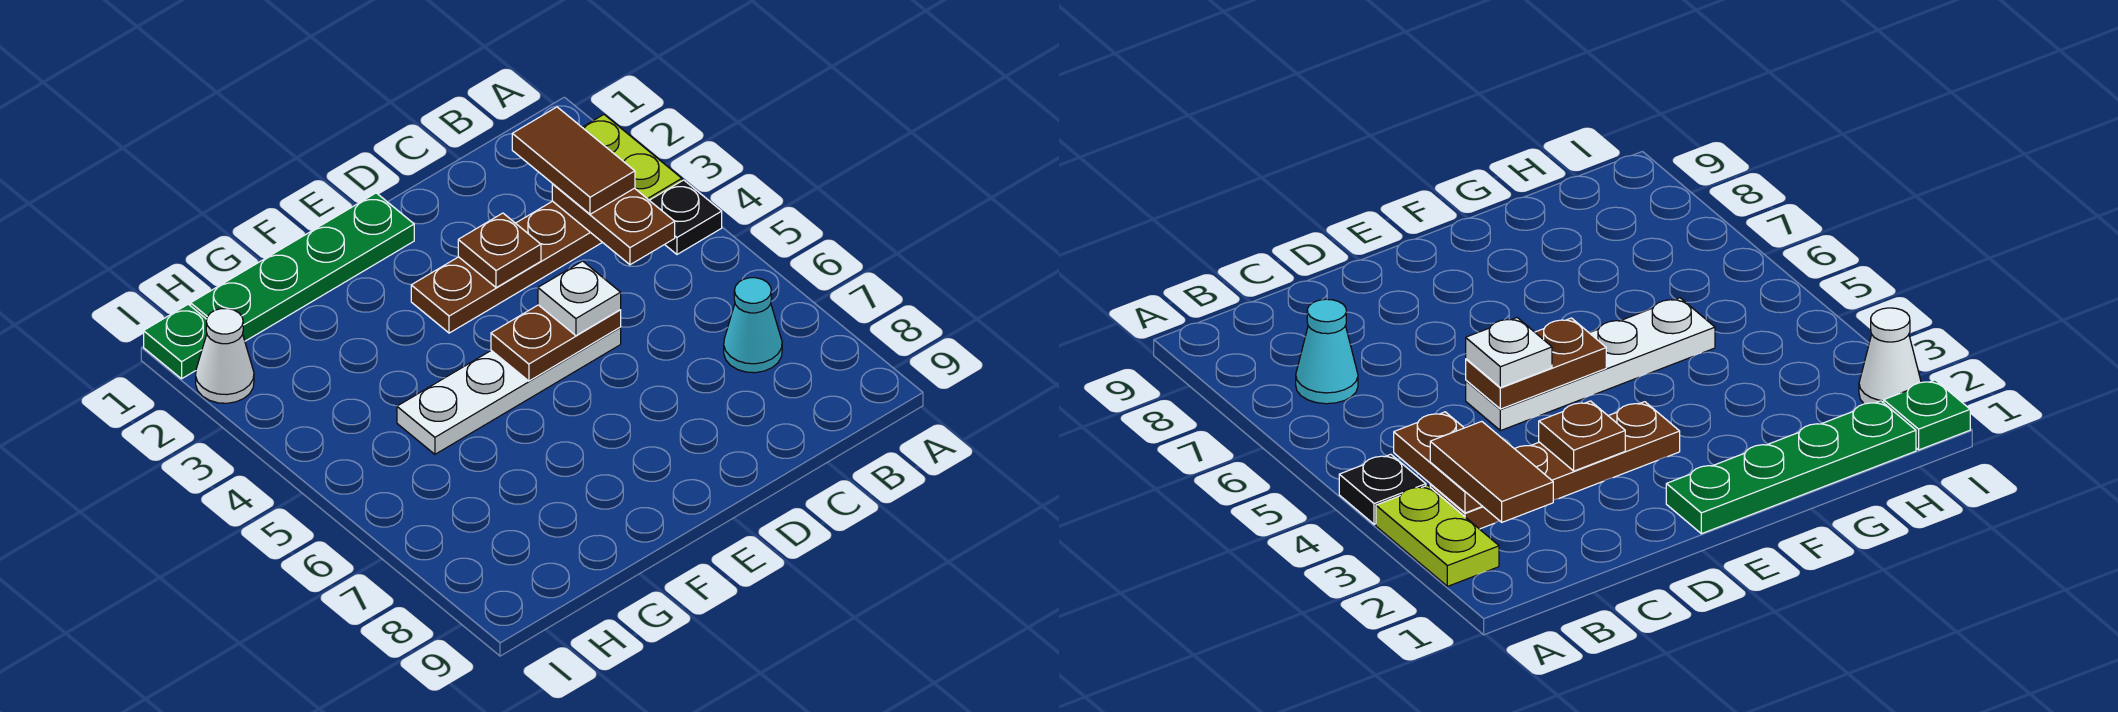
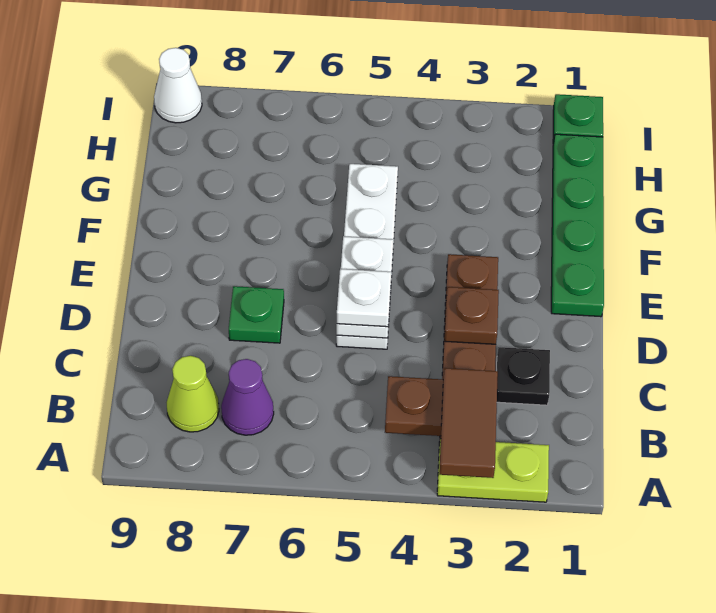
black 1x1 plate [649,180,722,254] -> black 1x1 plate moved to [497,347,550,405]
brown 1x2 tile [512,107,635,214] -> brown 1x2 tile turned to [439,368,498,478]
cyan 1x1 cone [724,278,782,373] -> purple 1x1 cone [221,359,274,435]
none -> lime 1x1 cone [167,356,219,432]
brown 1x2 plate [491,305,621,381] -> white 1x2 plate [336,236,394,338]
none -> green 1x1 plate [229,286,284,343]
white 1x1 cone [196,308,254,403] -> white 1x1 cone moved to [154,48,202,123]

